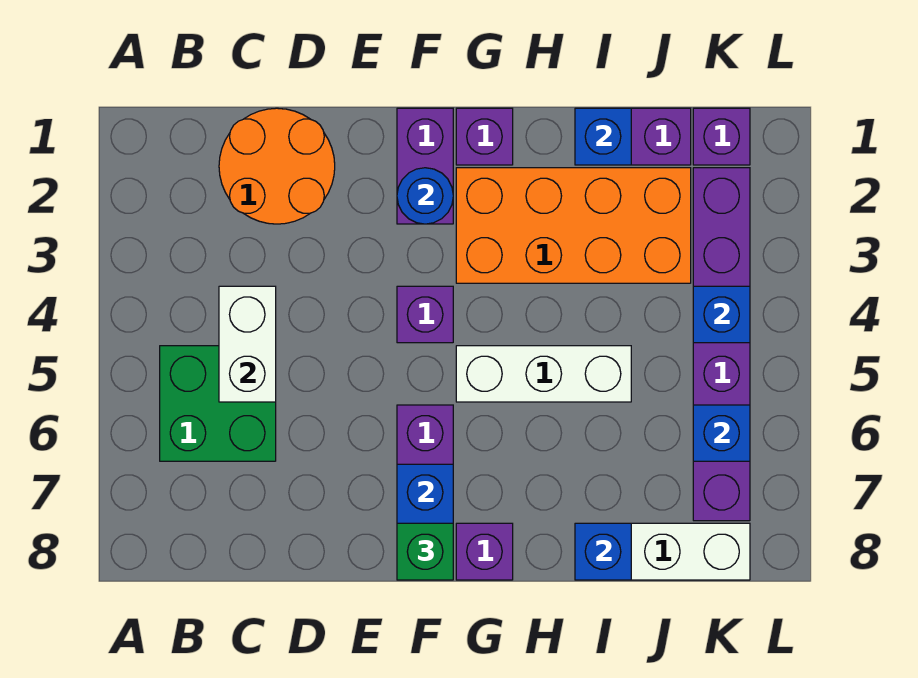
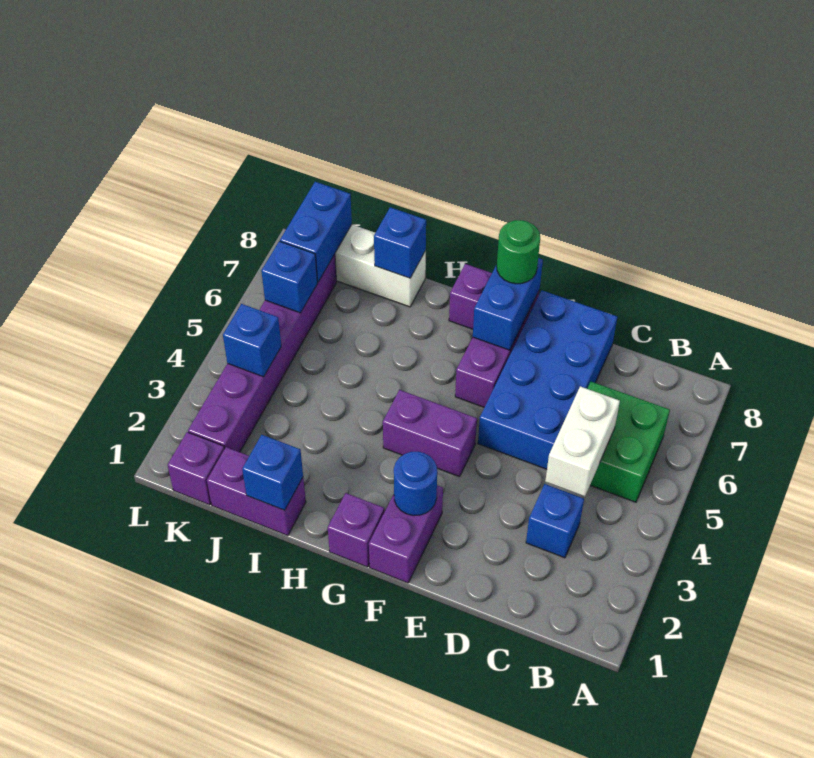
orange 2x2 round brick [219,108,335,224] -> none
none -> blue 1x1 brick [526,484,584,558]
none -> blue 2x4 brick [478,291,617,469]
purple 1x1 brick [397,286,453,343] -> purple 1x2 brick [383,390,477,477]
green 1x1 brick [397,523,453,580] -> green 1x1 round brick [497,220,540,284]
orange 2x4 brick [456,168,691,283] -> none
white 1x3 brick [456,346,631,402] -> none
none -> blue 1x2 brick [280,182,352,282]

